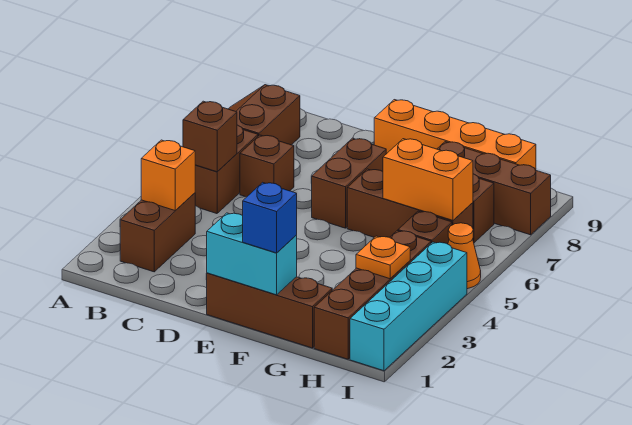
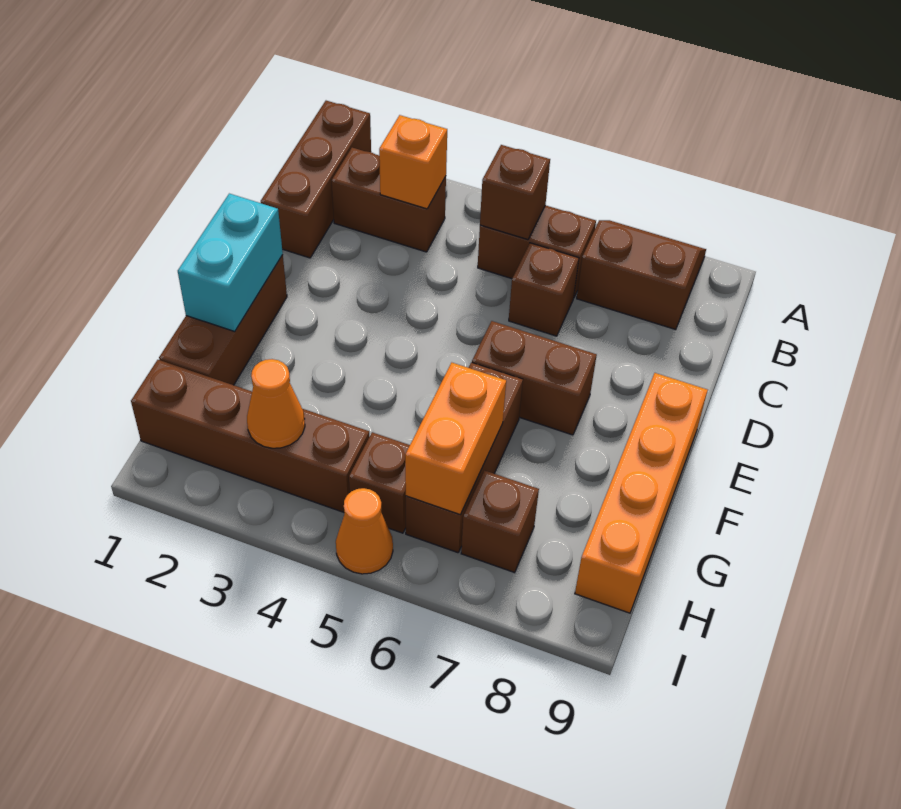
blue 1x1 brick [243,182,297,253] -> none
brown 1x3 brick [437,142,551,235] -> brown 1x3 brick moved to [261,101,371,258]
orange 1x1 plate [356,236,410,279] -> orange 1x1 cone [247,359,305,448]
cyan 1x4 brick [350,242,467,371] -> none

